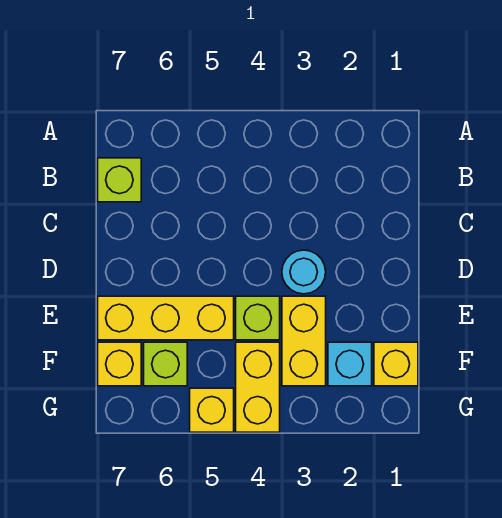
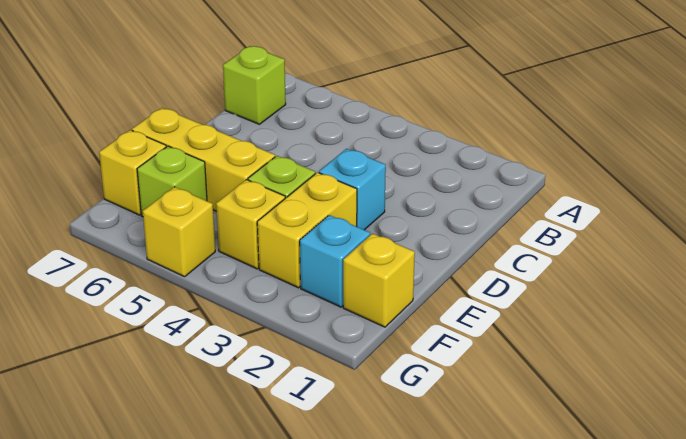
cyan 1x1 round brick [282,250,326,294] -> cyan 1x1 brick [319,149,386,230]
yellow 1x2 brick [236,342,280,432] -> yellow 1x1 brick [216,180,285,269]

